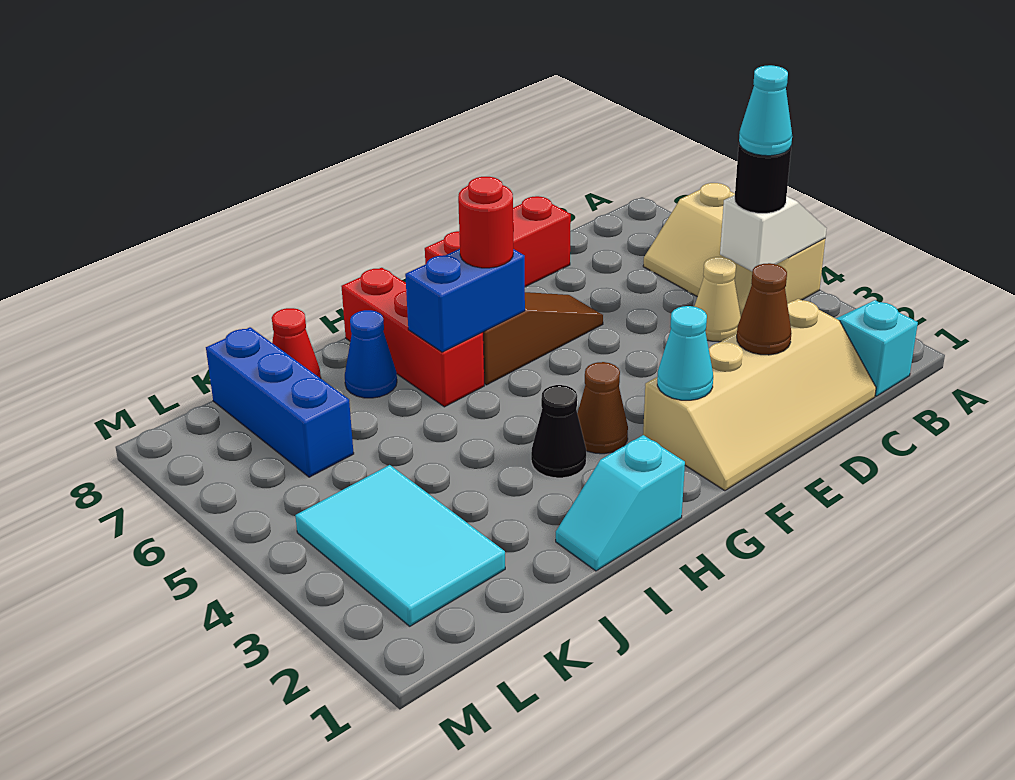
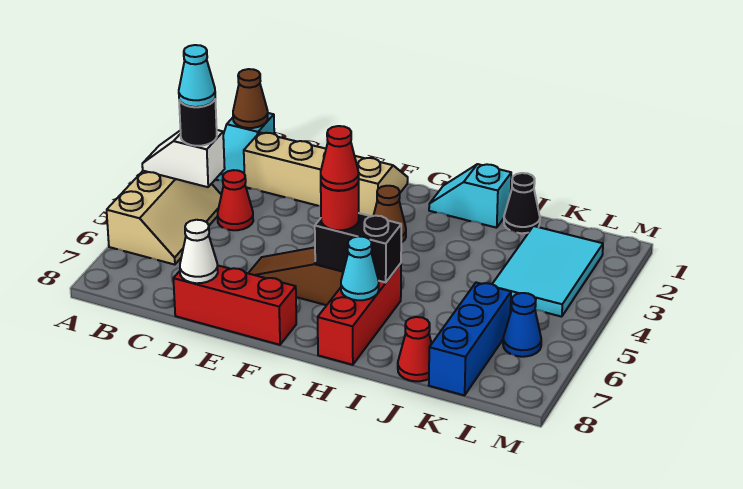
tan 1x1 cone [694,257,741,342] -> red 1x1 cone [218,170,253,230]
brown 1x1 cone [737,263,791,355] -> brown 1x1 cone moved to [233,69,268,128]
none -> white 1x1 cone [180,220,218,283]
cyan 1x1 cone [657,306,713,400] -> cyan 1x1 cone moved to [341,236,379,300]
blue 1x2 brick [405,249,525,352] -> black 1x2 brick [315,213,401,282]
none -> red 1x1 cone [321,126,359,190]
cyan 1x2 slope [556,435,685,571] -> cyan 1x2 slope turned to [429,164,511,228]
black 1x1 cone [531,385,586,478] -> black 1x1 cone moved to [504,173,540,233]
blue 1x1 cone [345,310,397,398] -> blue 1x1 cone moved to [503,293,541,357]

